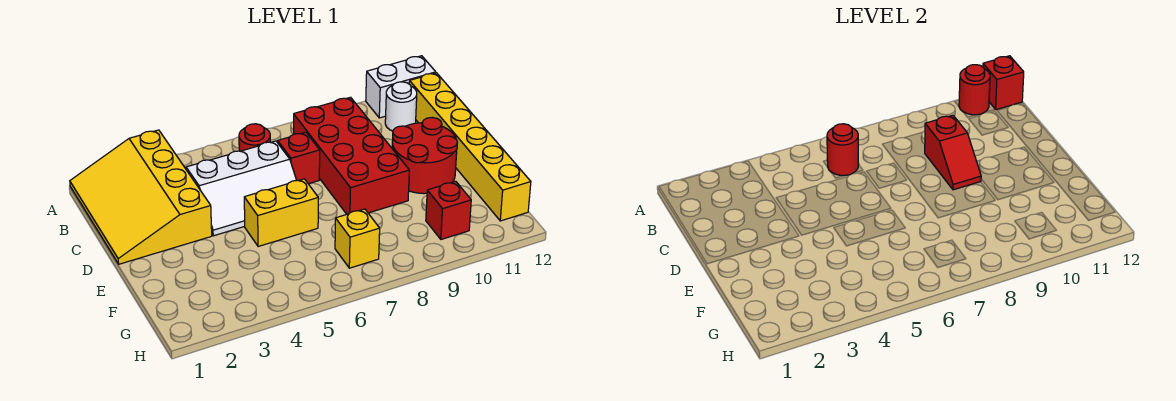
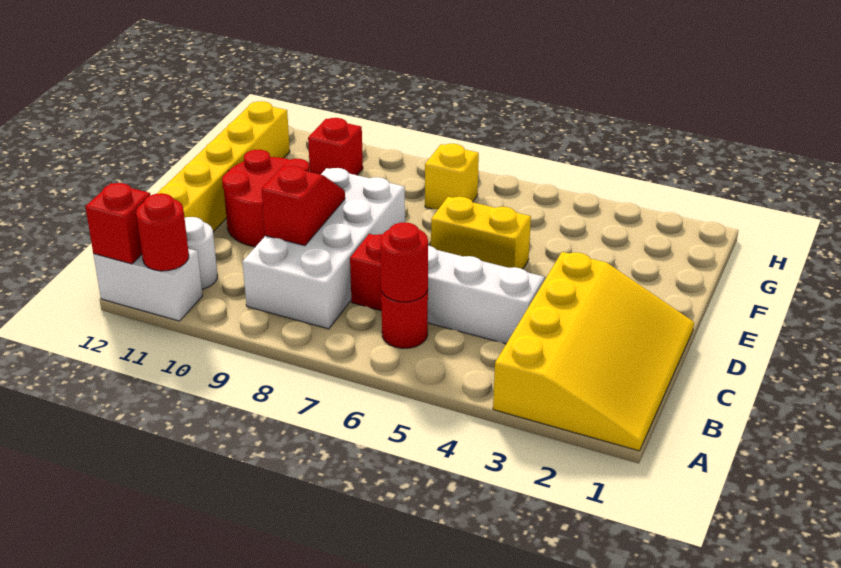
red 2x4 brick [294,97,409,214] -> white 2x4 brick [242,168,405,329]

